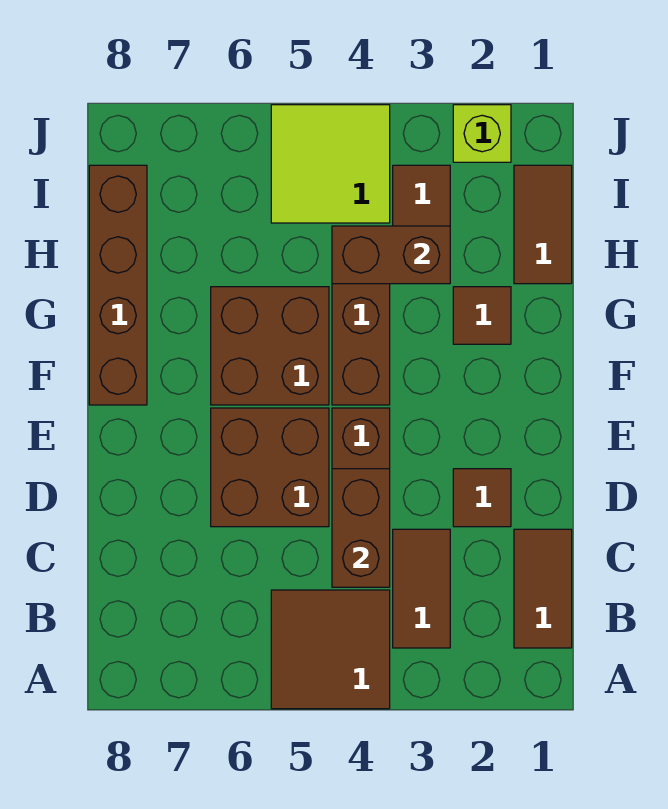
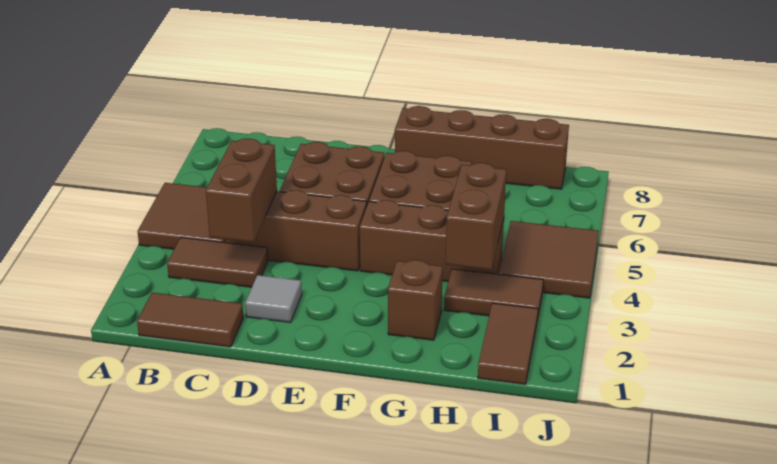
brown 1x2 brick [332,469,390,587] -> brown 1x2 brick turned to [206,138,277,242]
brown 1x1 tile [453,469,511,527] -> grey 1x1 tile [245,275,302,323]
brown 1x1 tile [453,287,511,344] -> brown 1x1 brick [388,260,443,340]
brown 1x2 tile [514,165,572,284] -> brown 1x2 tile turned to [478,303,538,384]
lime 2x2 tile [271,105,390,223] -> brown 2x2 tile [499,221,599,298]
lime 1x1 brick [453,105,511,162] -> none

